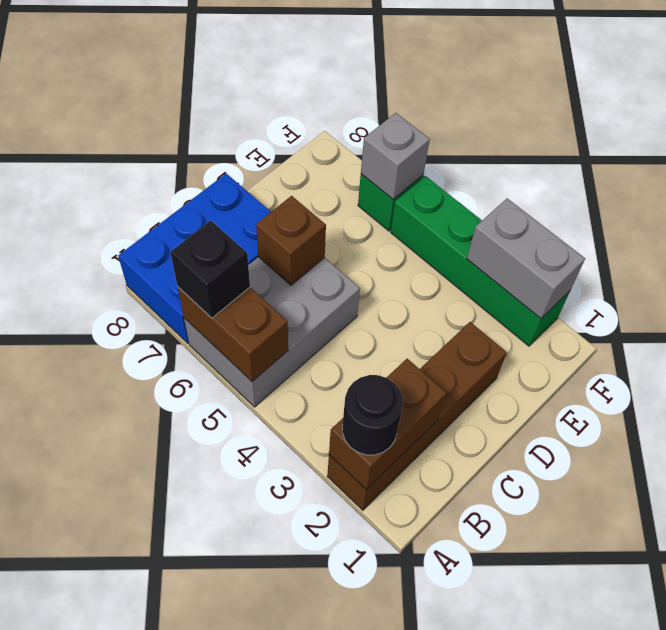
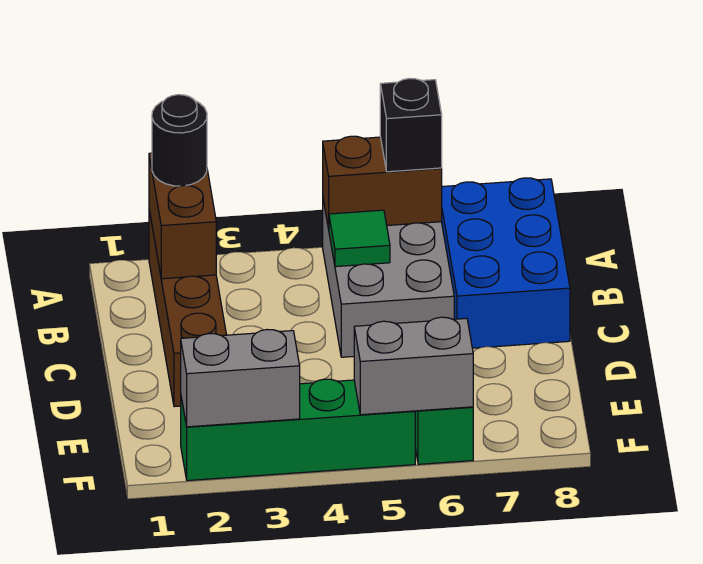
none -> green 1x1 tile [329,210,390,267]
brown 1x1 brick [256,196,326,285] -> none
grey 1x1 brick [361,113,430,200] -> grey 1x2 brick [354,317,473,415]

